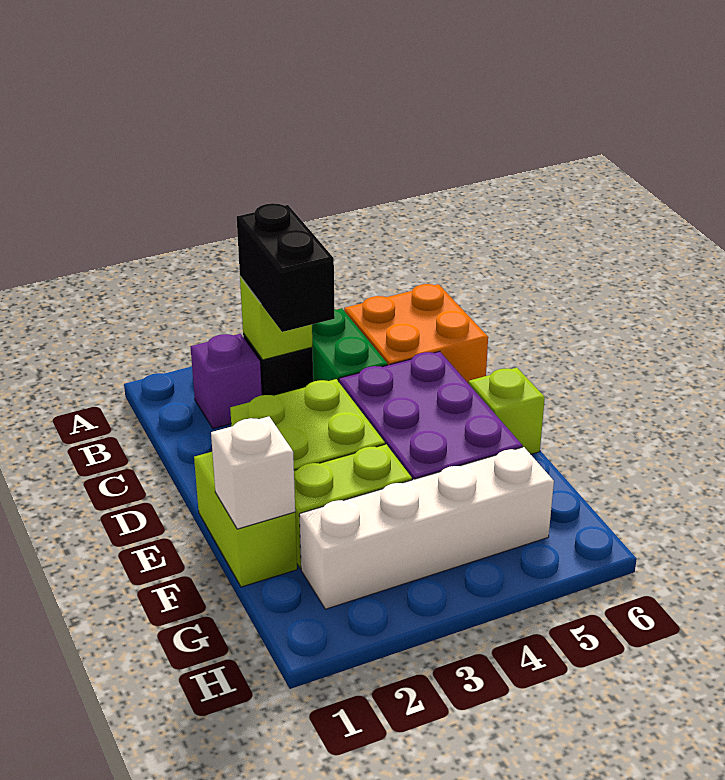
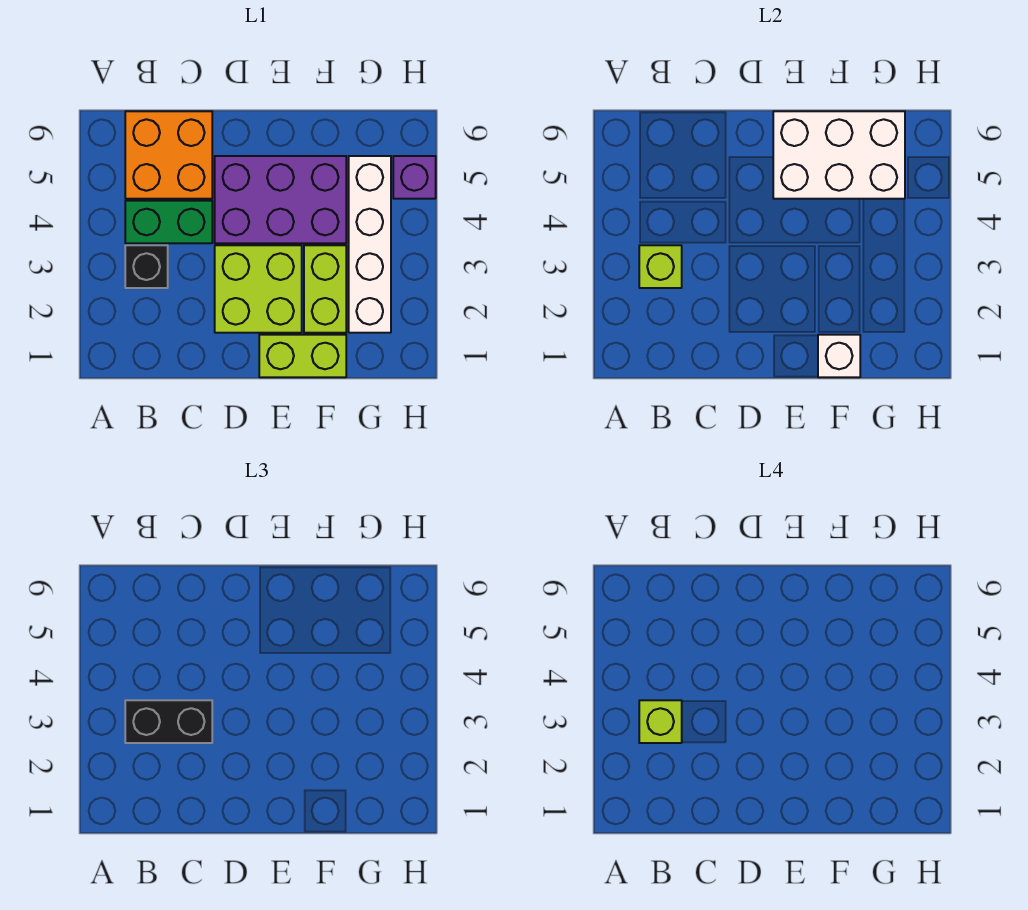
purple 1x1 brick [191,334,262,429] -> purple 1x1 brick moved to [393,156,436,199]
none -> white 2x3 brick [773,111,905,199]
lime 1x1 brick [469,368,545,454] -> lime 1x1 brick moved to [639,700,682,743]

